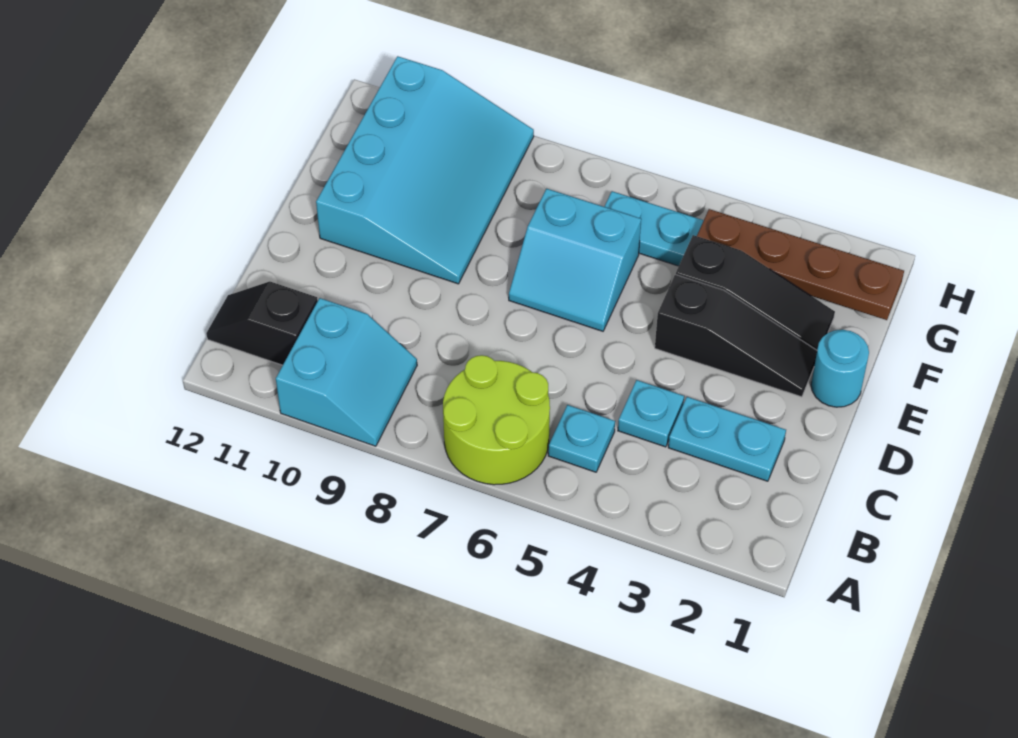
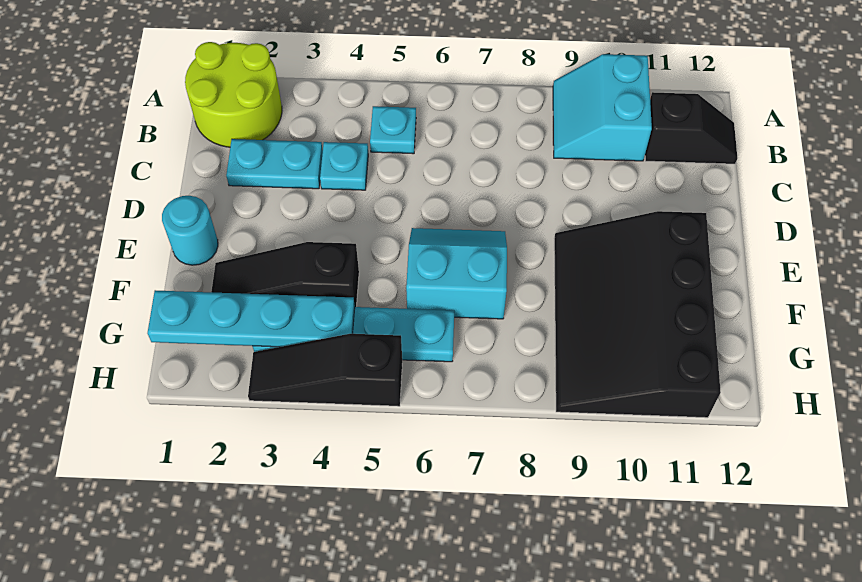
lime 2x2 round brick [443,355,550,485] -> lime 2x2 round brick moved to [185,42,282,147]
black 1x3 slope [655,275,817,397] -> black 1x3 slope moved to [248,334,402,406]
cyan 3x4 slope [316,56,534,284] -> black 3x4 slope [554,211,721,418]
brown 1x4 plate [697,209,904,320] -> cyan 1x4 plate [148,290,355,347]

